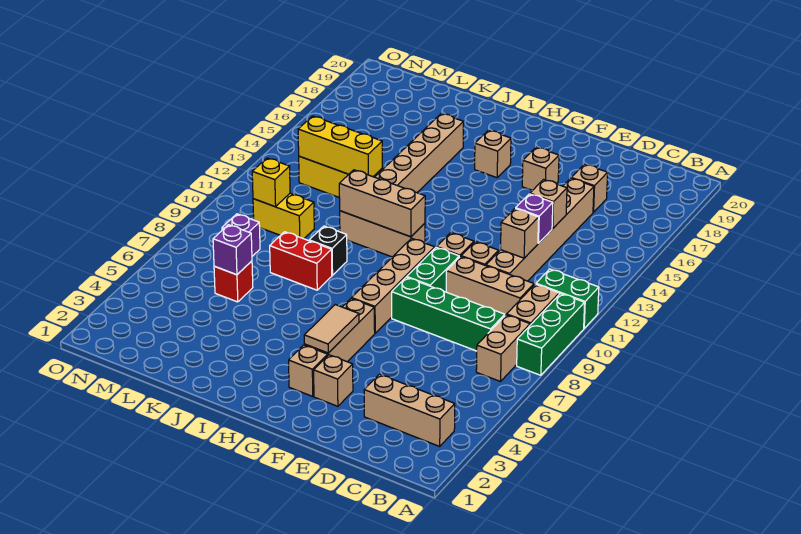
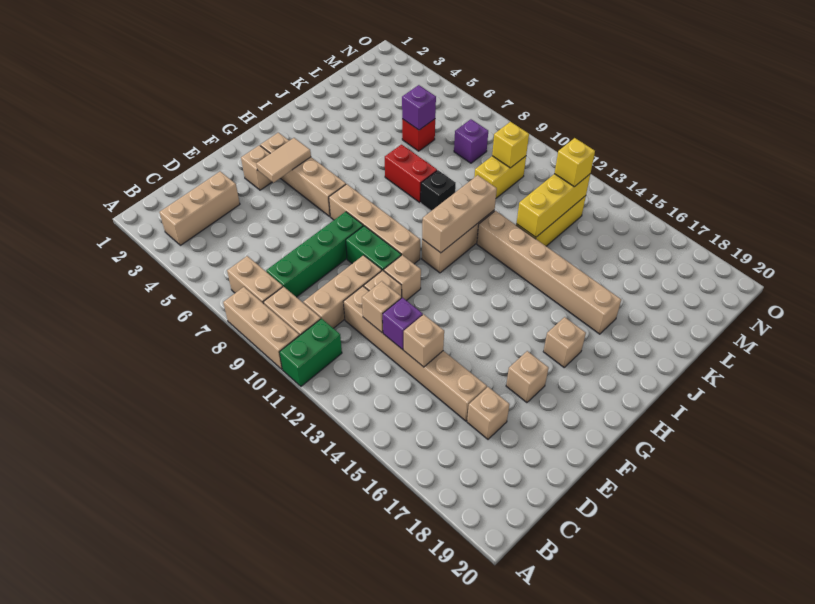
green 1x3 brick [517,293,585,375] -> tan 1x3 brick [223,287,299,369]
tan 1x2 tile [304,305,359,353] -> tan 1x2 tile turned to [256,138,311,183]
red 1x2 brick [270,232,332,290] -> red 1x2 brick turned to [385,145,437,202]
none -> yellow 1x1 brick [554,138,595,187]

